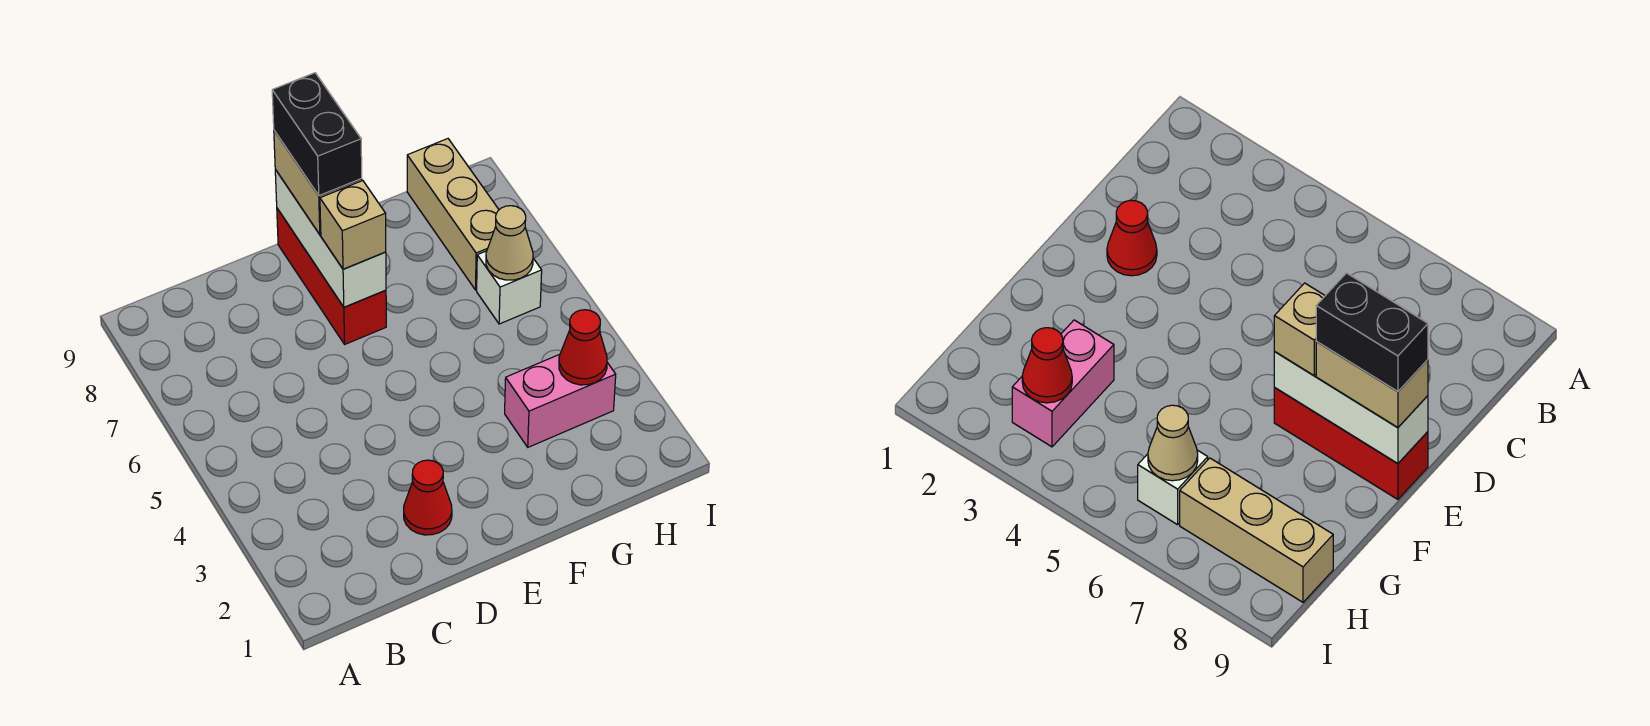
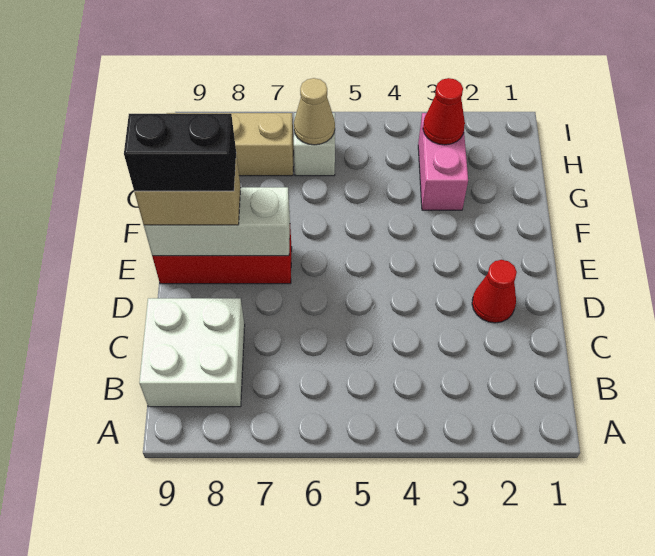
none -> white 2x2 brick [139,298,245,407]
tan 1x1 brick [320,181,386,269] -> none

